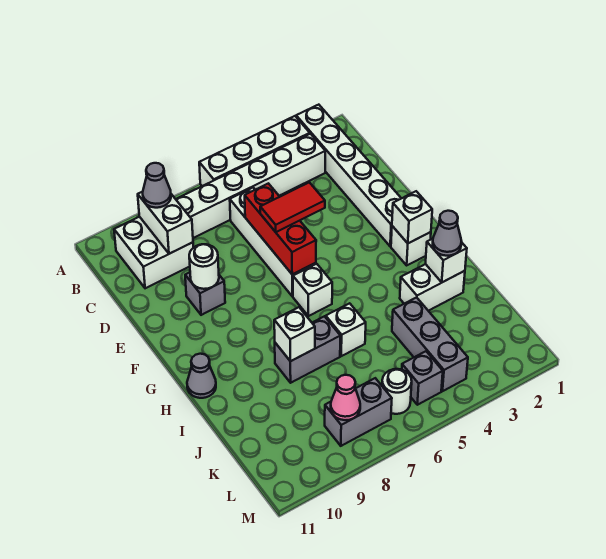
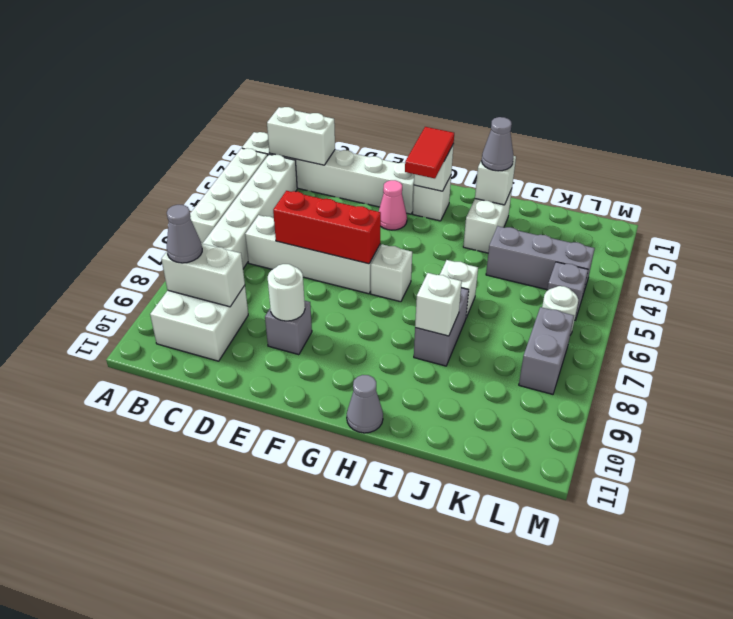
none -> white 1x2 brick [267,107,335,165]
red 1x2 tile [260,182,325,232] -> red 1x2 tile moved to [405,127,454,178]
pink 1x1 cone [331,375,360,420] -> pink 1x1 cone moved to [379,180,407,230]

